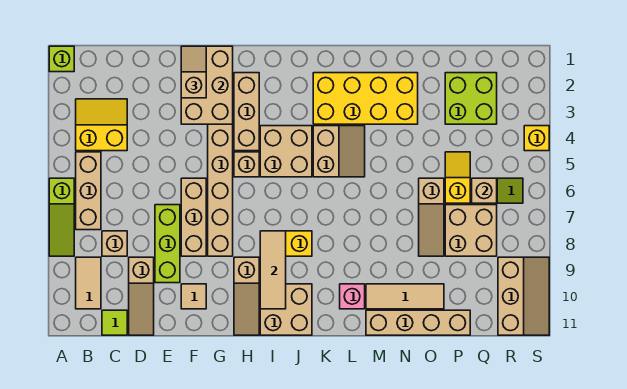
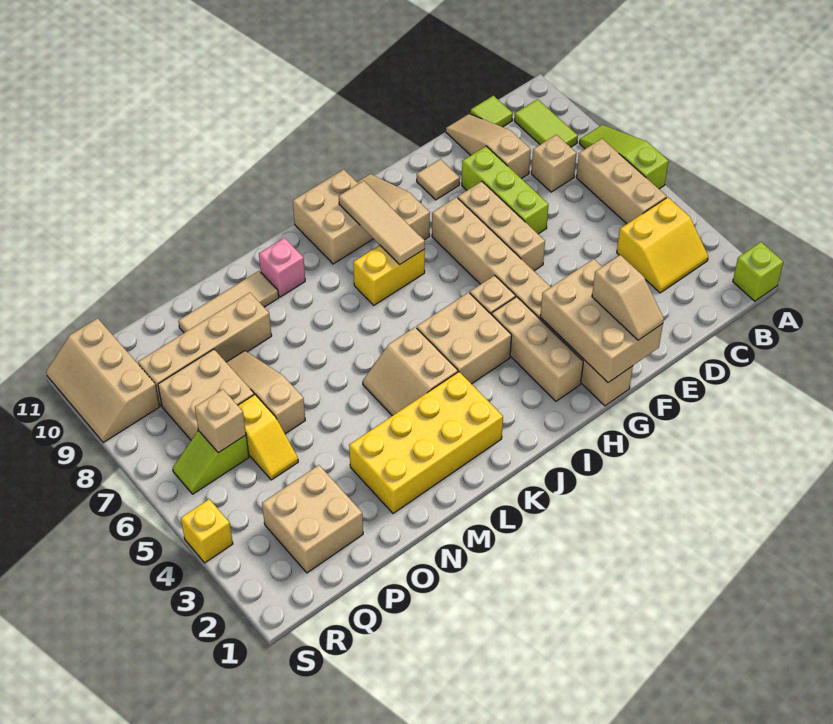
tan 1x2 tile [76,257,101,309] -> lime 1x2 tile [514,99,578,147]
tan 1x4 brick [366,310,470,335] -> tan 1x4 brick moved to [138,293,272,406]
lime 2x2 brick [445,73,497,124] -> tan 2x2 brick [262,465,363,573]

